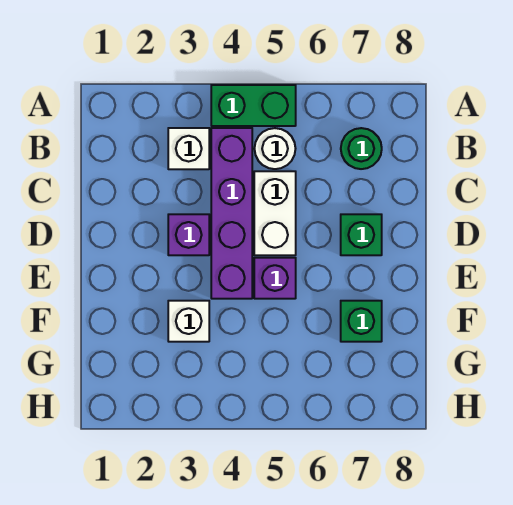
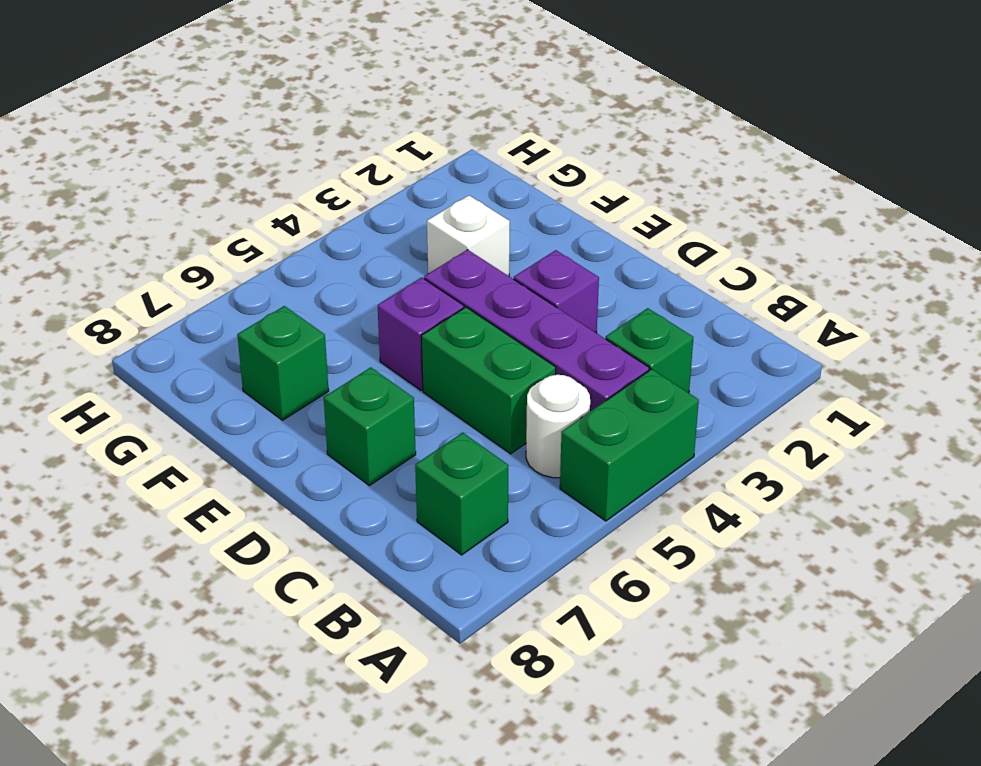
white 1x1 brick [168,128,209,169] -> green 1x1 brick [606,308,693,393]
green 1x1 round brick [341,128,382,169] -> green 1x1 brick [415,433,508,555]
white 1x2 brick [254,171,296,255] -> green 1x2 brick [421,307,556,454]

